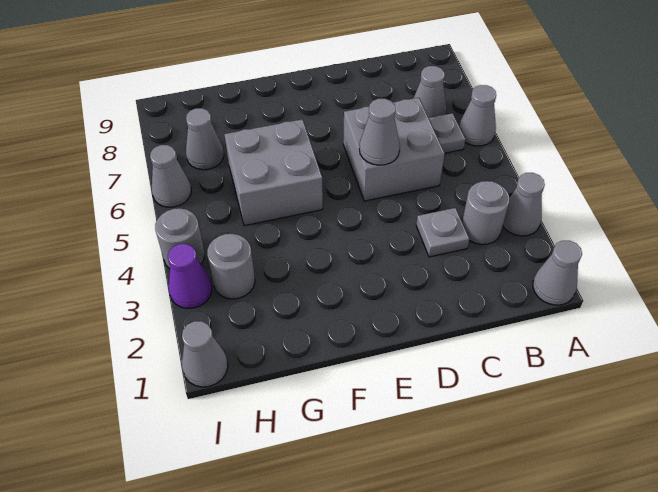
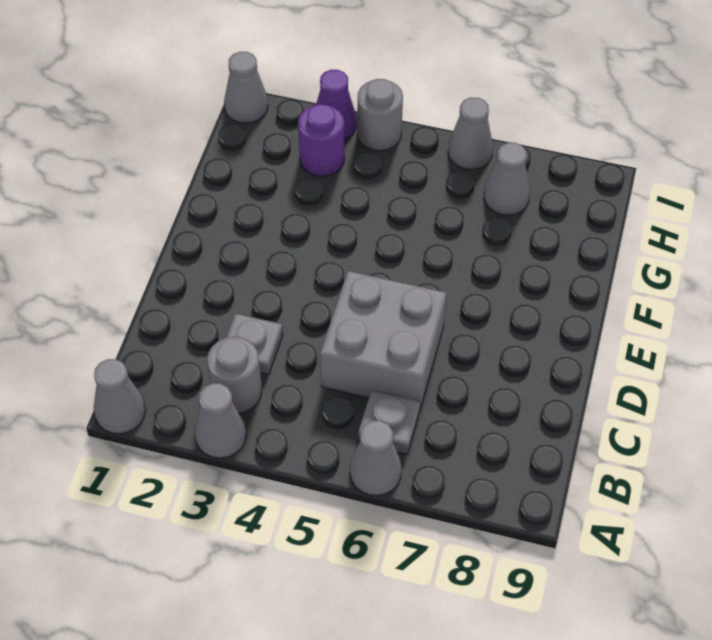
grey 1x1 cone [414,66,447,118] -> none
grey 1x1 cone [359,99,400,165] -> none
grey 2x2 brick [224,119,323,226] -> none
grey 1x1 round brick [207,234,255,299] -> purple 1x1 round brick [298,104,345,176]

